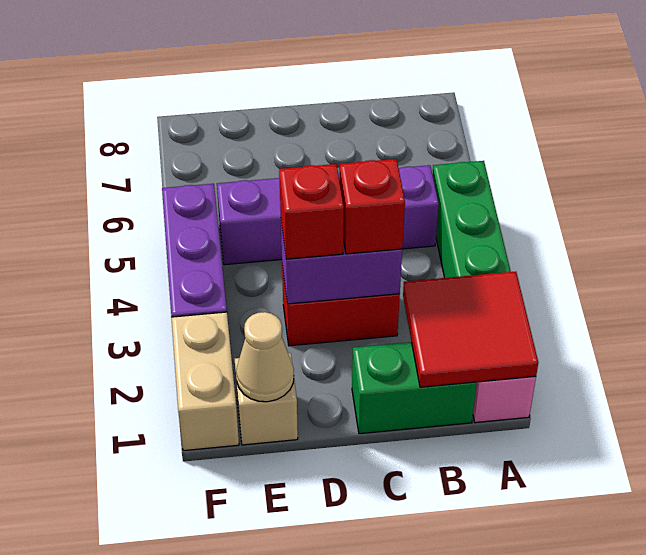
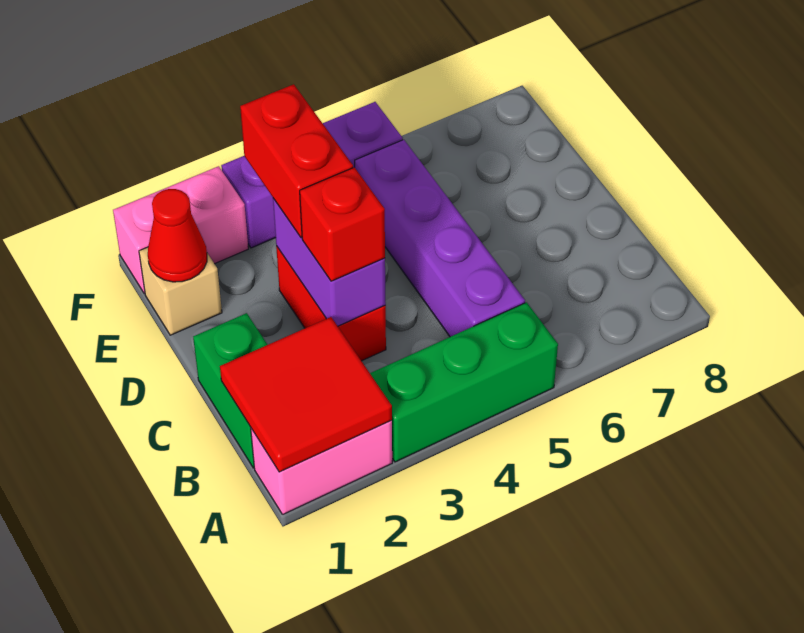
red 1x1 brick [279,164,344,259] -> red 1x2 brick [240,84,353,238]
tan 1x1 cone [236,312,294,402] -> red 1x1 cone [148,189,207,282]
tan 1x2 brick [171,312,239,451] -> pink 1x2 brick [113,166,248,294]

